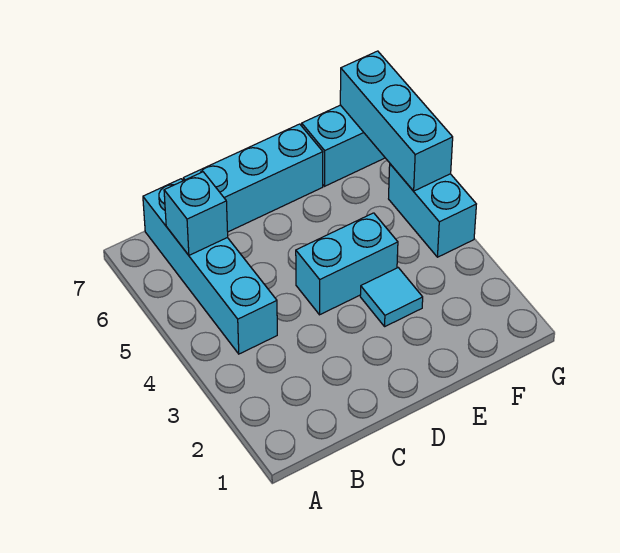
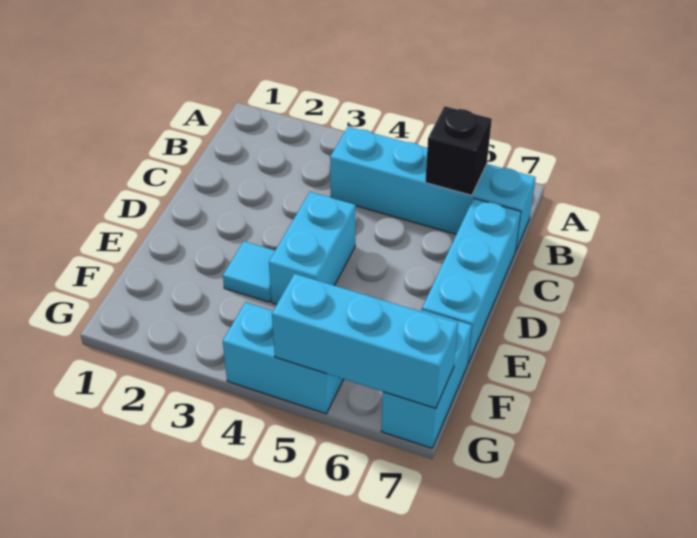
cyan 1x1 brick [164,172,228,255] -> black 1x1 brick [425,106,492,195]

